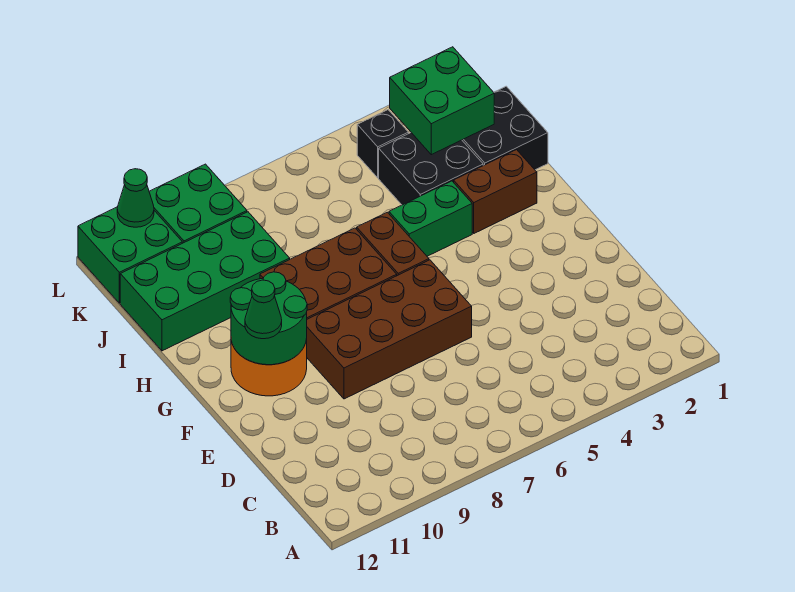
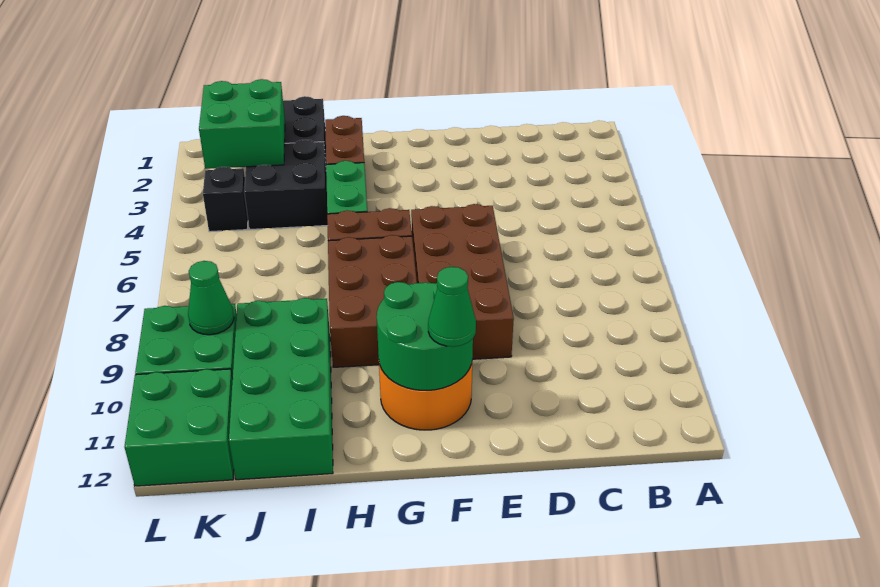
green 1x1 cone [117,169,154,227] -> green 1x1 cone moved to [188,261,234,335]

